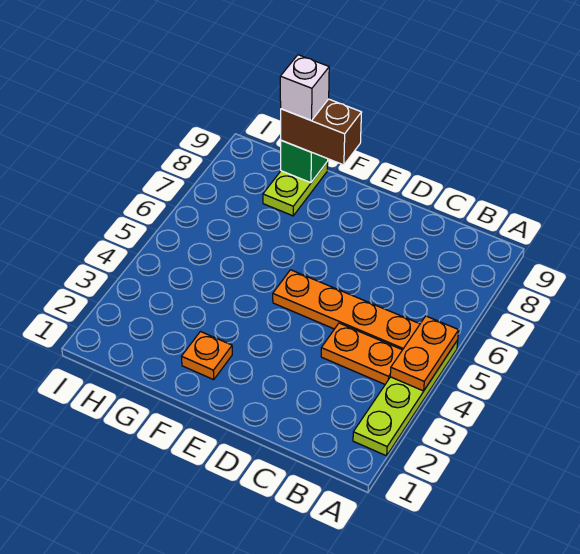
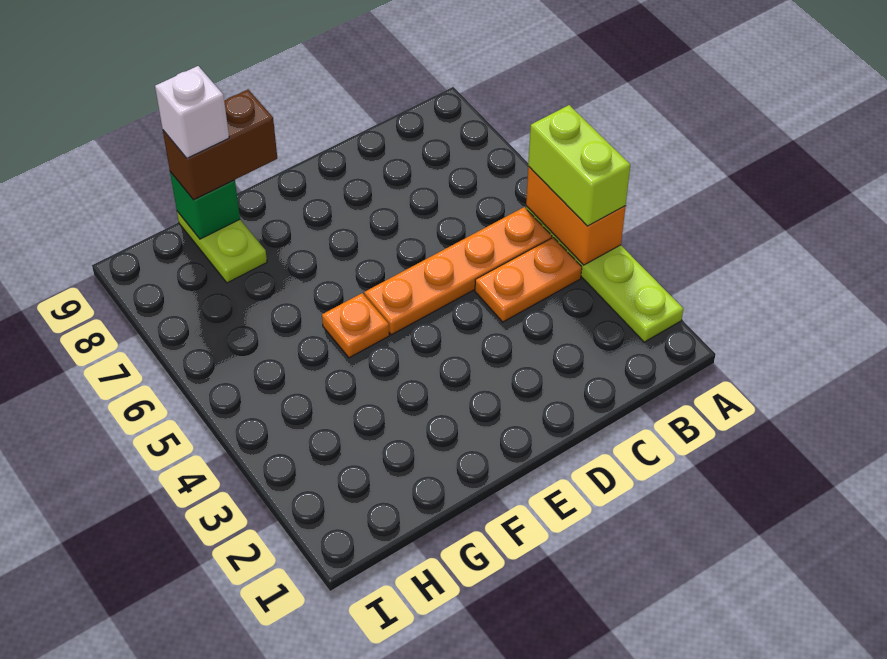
orange 1x2 plate [390,316,459,391] -> orange 1x2 brick [526,167,626,265]
none -> lime 1x2 brick [528,105,630,226]
orange 1x1 plate [181,332,232,380] -> orange 1x1 plate moved to [322,293,389,358]

